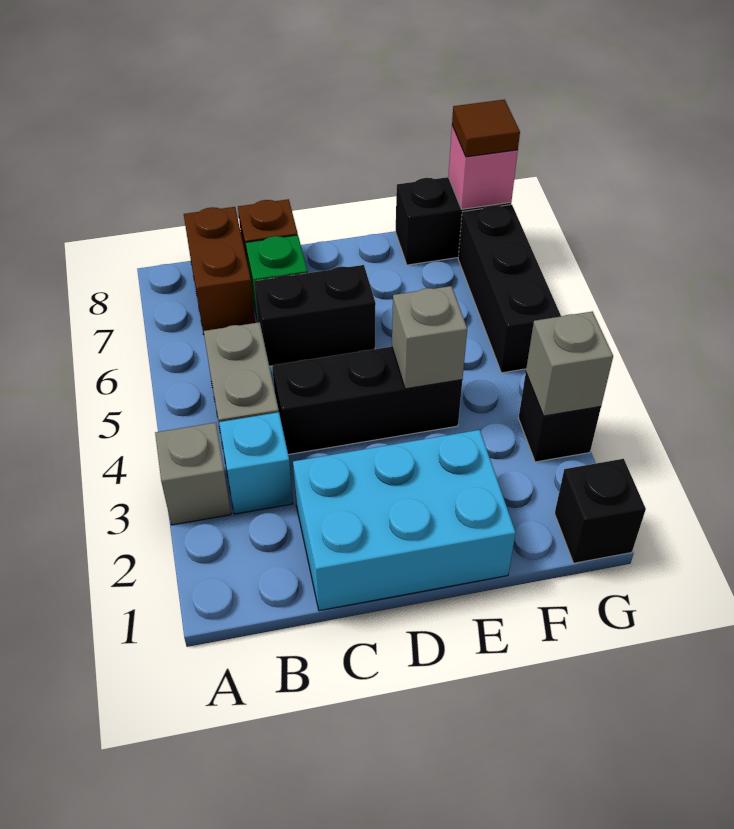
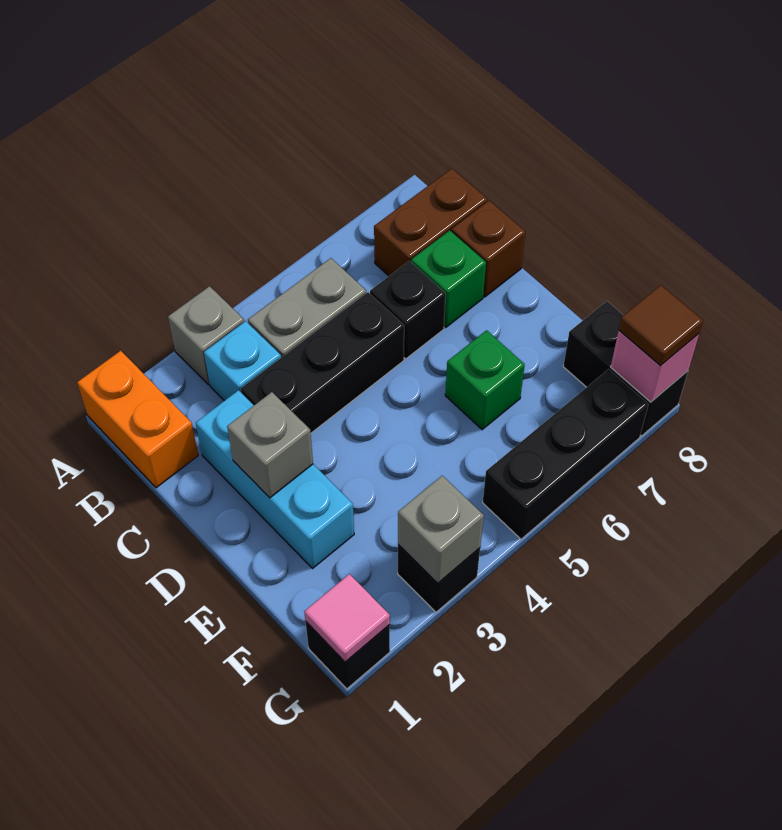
none -> orange 1x2 brick [77,351,198,488]
cyan 2x3 brick [293,430,516,611] -> cyan 1x3 brick [196,390,354,569]
black 1x3 brick [272,347,462,455] -> black 1x3 brick turned to [241,292,404,433]
black 1x2 brick [254,265,376,366] -> black 1x1 brick [370,261,446,359]
grey 1x1 brick [392,286,467,389] -> grey 1x1 brick moved to [227,392,313,498]
none -> green 1x1 brick [445,330,525,430]
none -> pink 1x1 tile [304,574,390,662]

